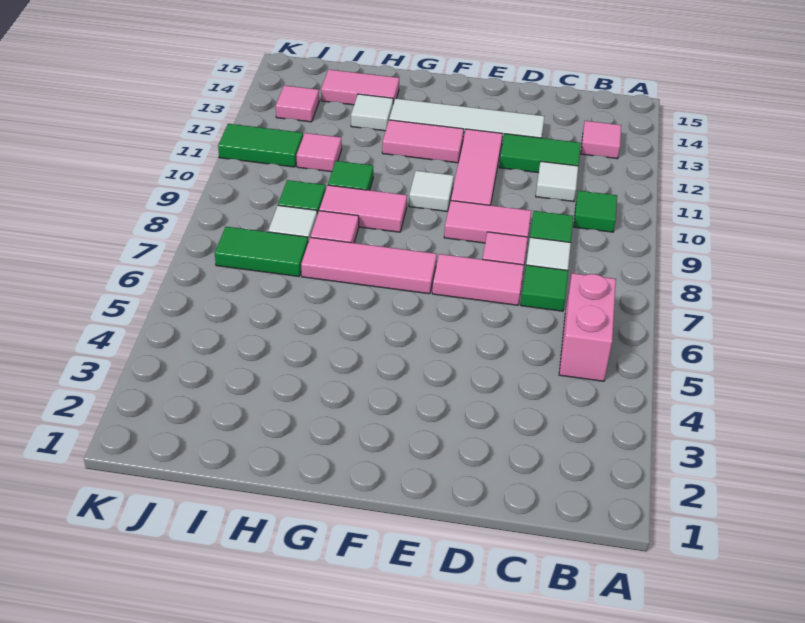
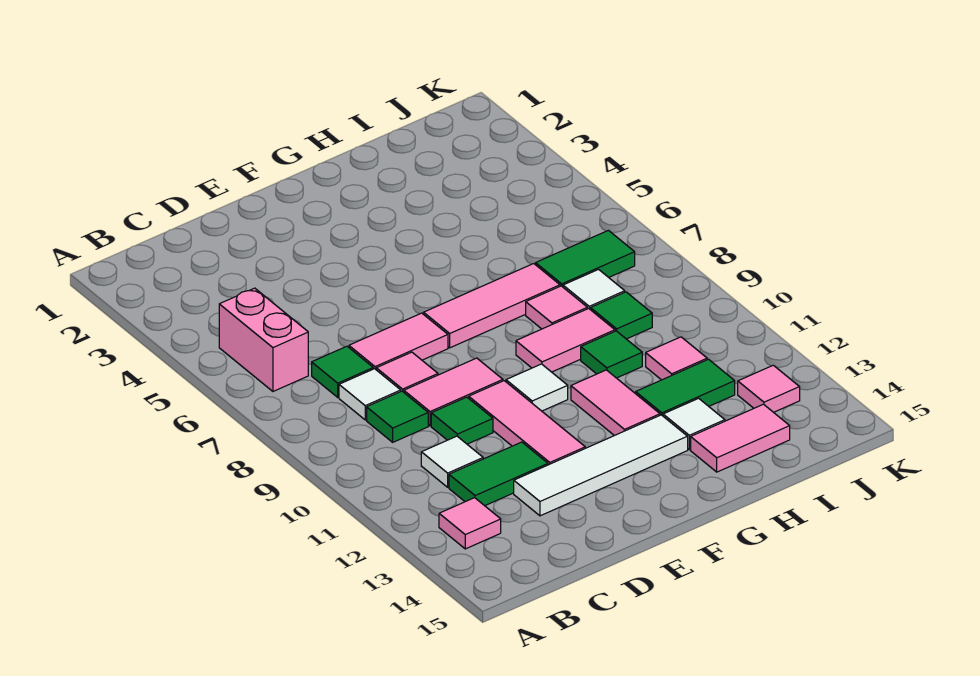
green 1x1 tile [574,191,617,232] -> green 1x1 tile moved to [431,397,493,444]
pink 1x2 tile [382,120,464,163] -> pink 1x2 tile turned to [571,370,660,436]
green 1x2 tile [218,124,303,167] -> green 1x2 tile moved to [636,359,735,416]

